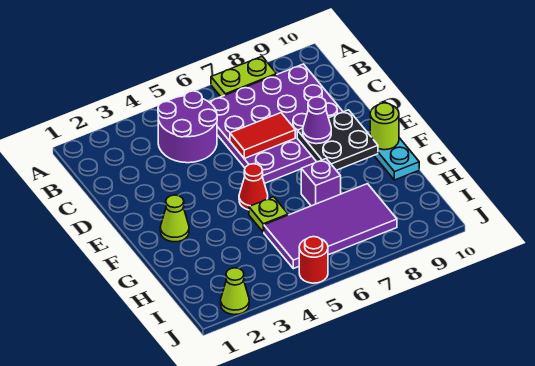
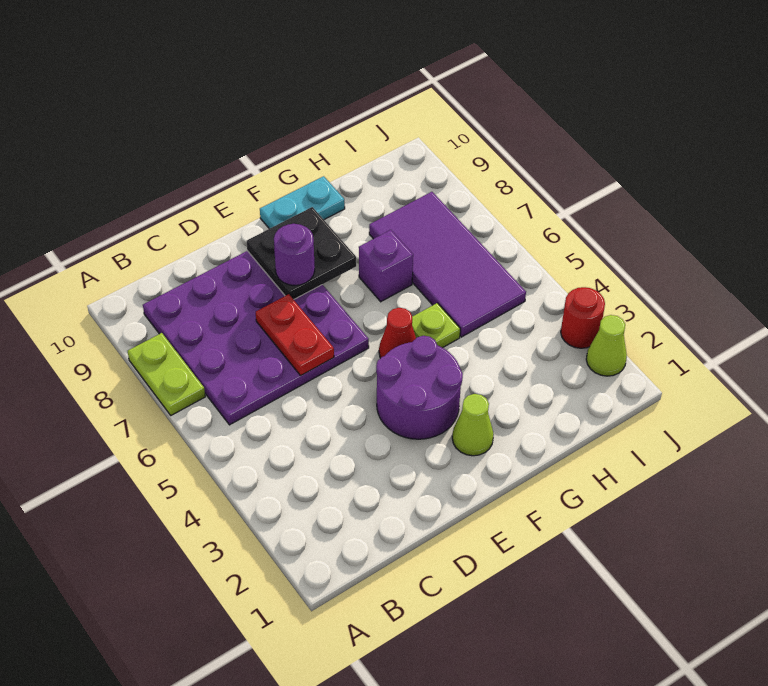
purple 2x2 round brick [158,91,217,163] -> purple 2x2 round brick moved to [376,336,463,439]
red 1x2 tile [230,113,295,159] -> red 1x2 plate [256,294,334,375]
purple 1x1 cone [303,97,331,144] -> purple 1x1 round brick [274,224,315,285]
lime 1x1 round brick [370,103,399,150] -> none
red 1x1 round brick [299,237,328,283] -> red 1x1 round brick moved to [561,287,605,348]

